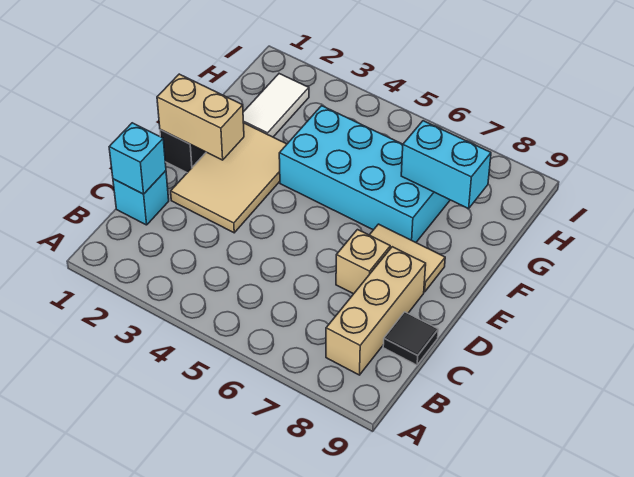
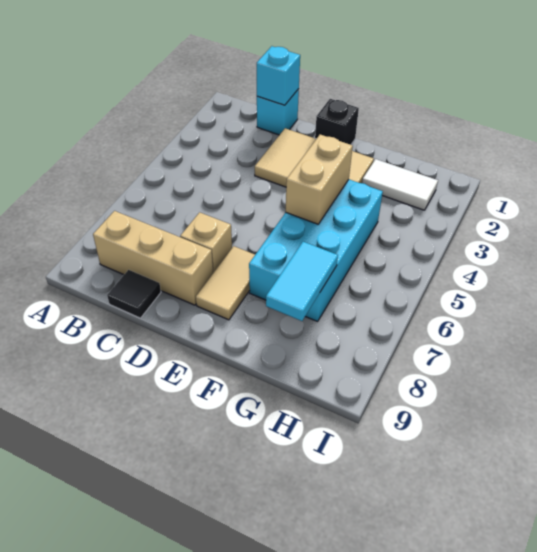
tan 1x2 brick [157,74,244,160] -> tan 1x2 brick moved to [286,135,353,224]
cyan 1x2 brick [401,121,491,209] -> cyan 1x2 tile [266,242,338,321]

